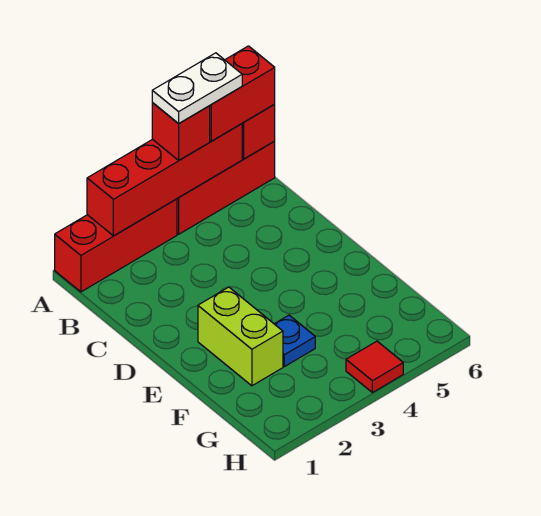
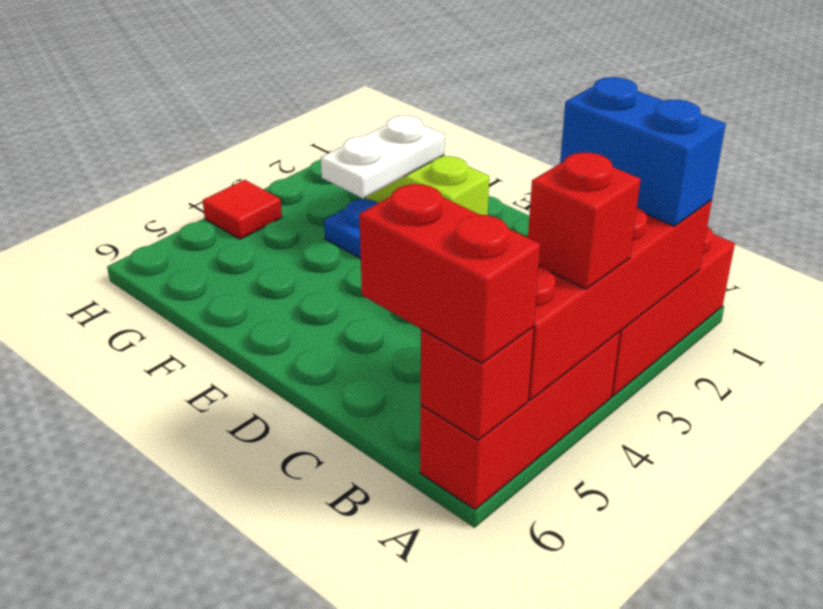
none -> blue 1x2 brick [560,77,726,226]
white 1x2 plate [152,53,242,124] -> white 1x2 plate moved to [321,116,445,198]
red 1x2 brick [210,46,275,141] -> red 1x2 brick turned to [359,184,540,363]

